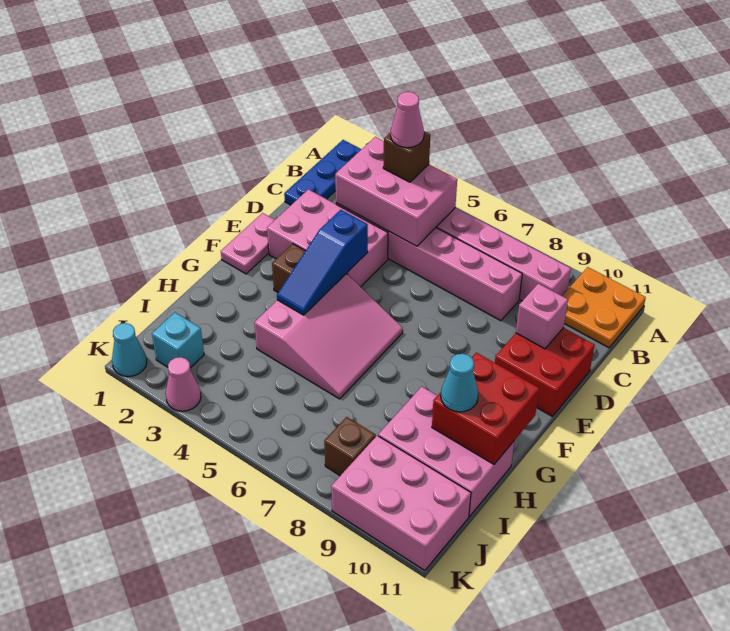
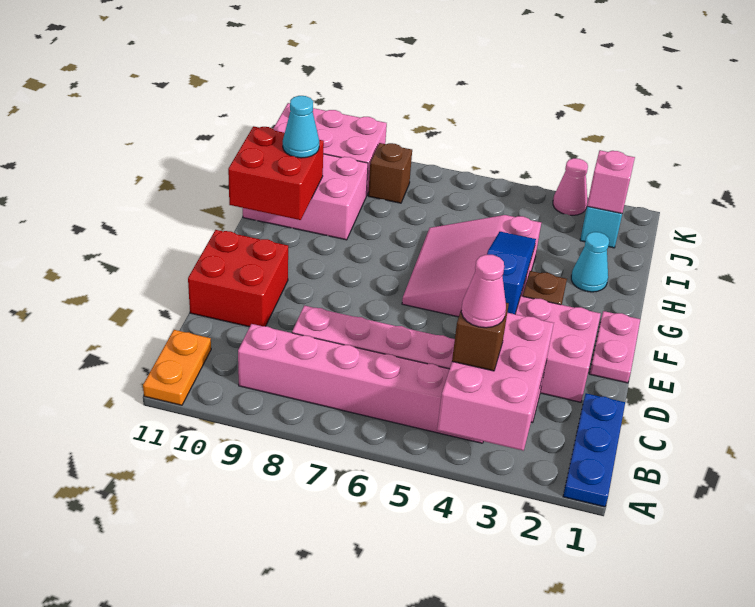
orange 2x2 plate [563,267,646,348] -> orange 1x2 plate [143,330,211,405]
pink 2x3 brick [335,137,457,246] -> pink 2x3 brick turned to [437,313,554,451]
pink 1x1 brick [516,284,568,349] -> pink 1x1 brick moved to [587,150,635,213]
cyan 1x1 cone [112,323,147,377] -> cyan 1x1 cone moved to [571,232,609,292]

